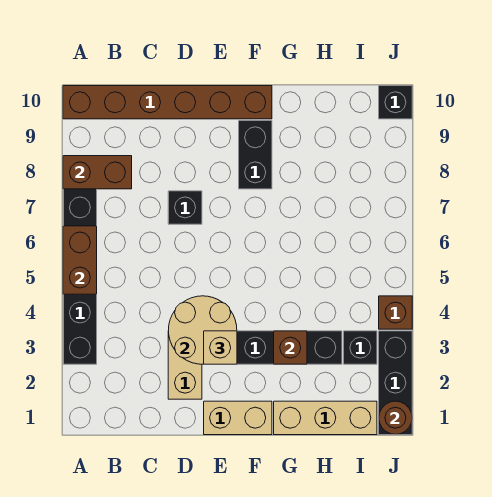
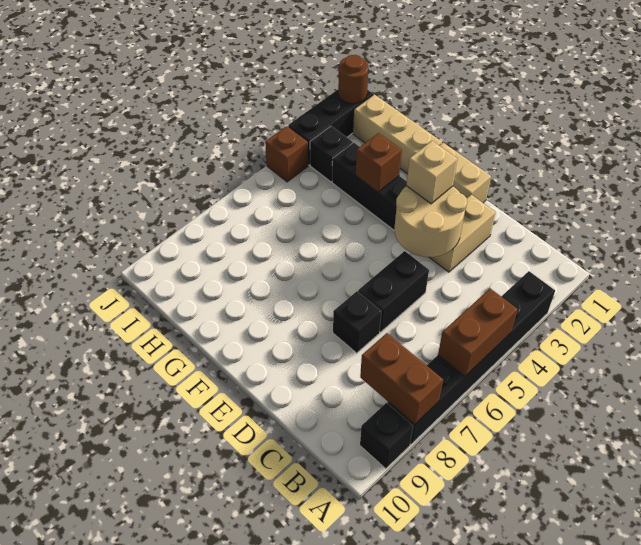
brown 1x6 brick [63,86,272,119] -> none
black 1x2 brick [239,121,272,189] -> black 1x2 brick moved to [358,251,429,332]
black 1x1 brick [379,86,412,119] -> black 1x1 brick moved to [360,403,413,469]

